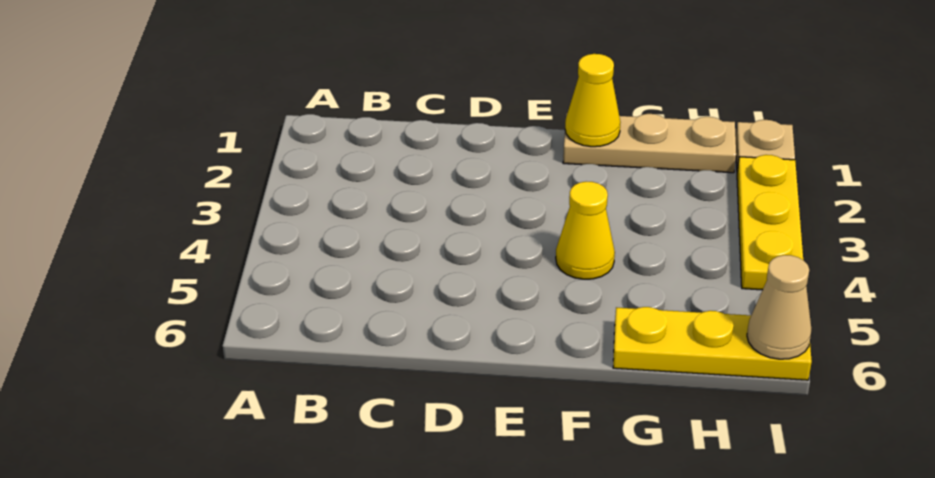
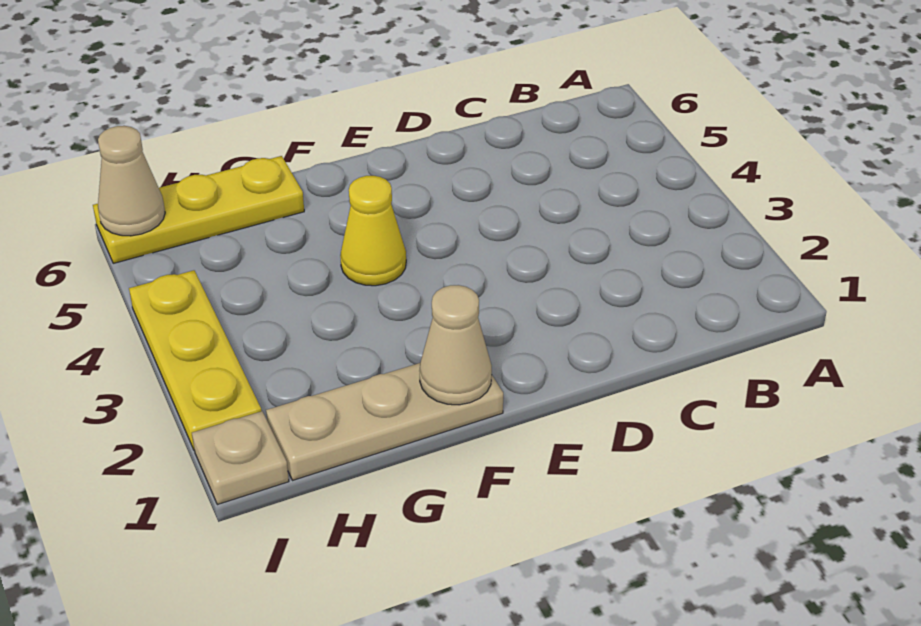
yellow 1x1 cone [565,54,621,147] -> tan 1x1 cone [419,285,492,405]

